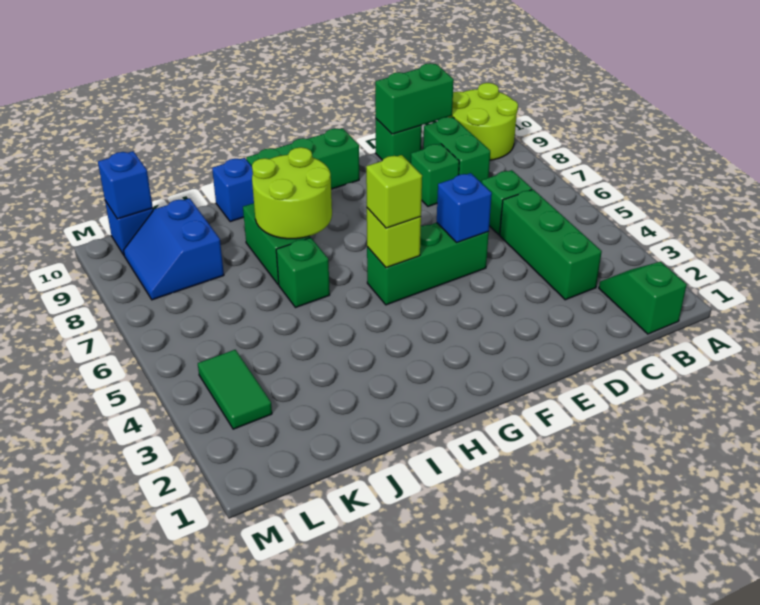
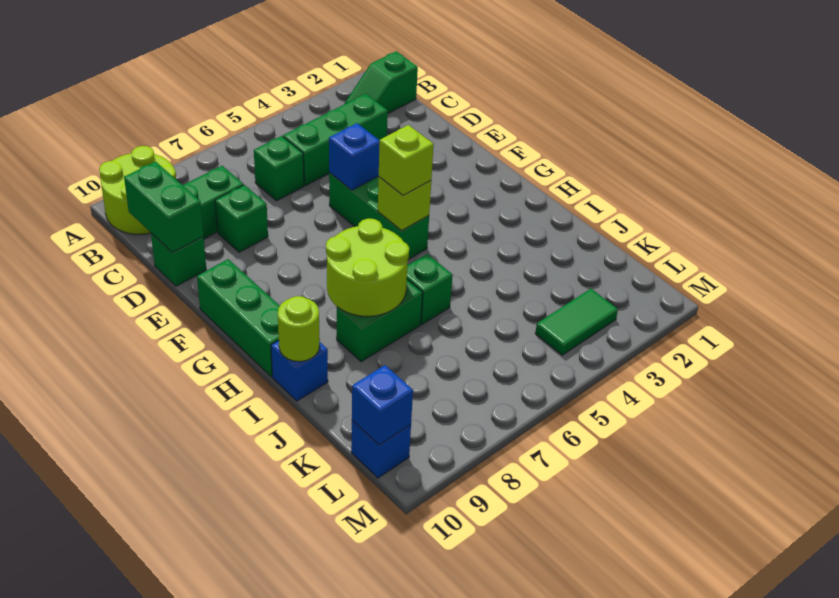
none -> lime 1x1 round brick [278,296,319,361]
blue 2x2 slope [123,198,224,300] -> none

